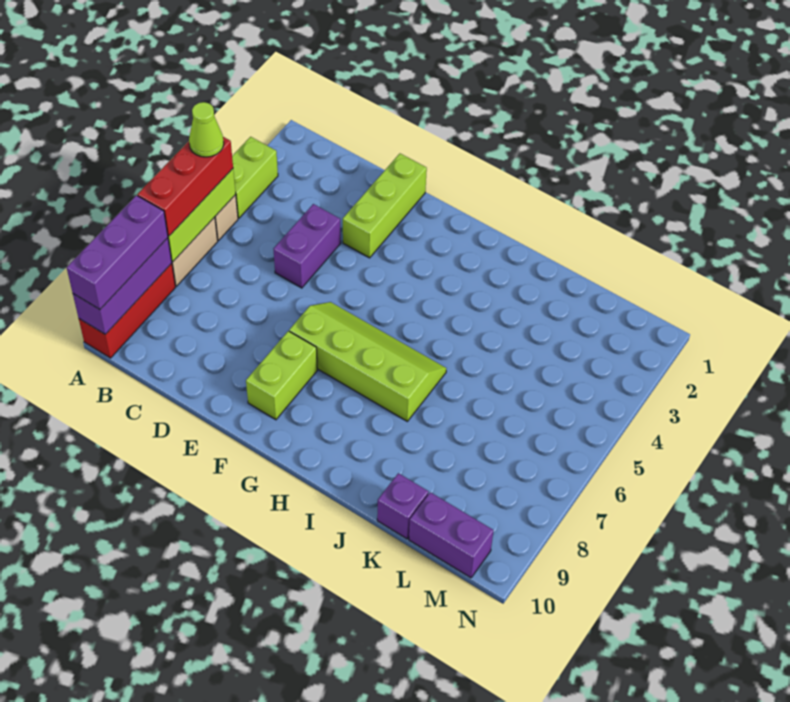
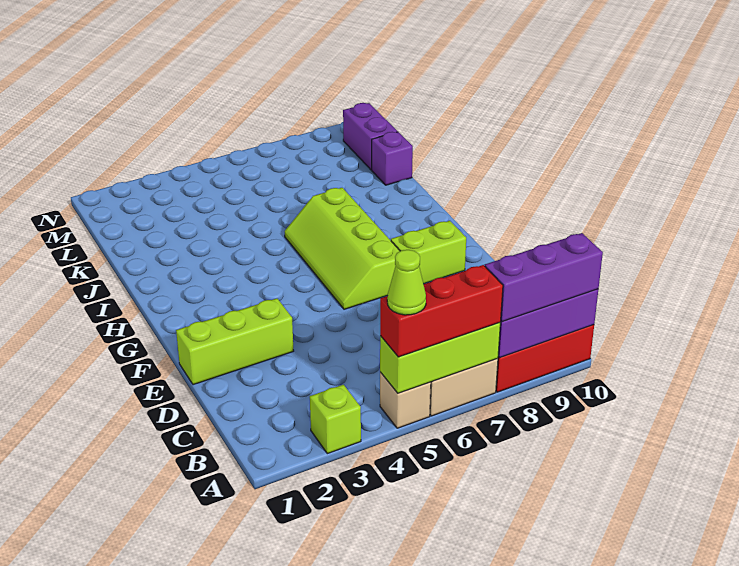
lime 1x2 brick [232,137,278,218] -> lime 1x1 brick [310,385,361,454]
purple 1x2 brick [274,204,341,288] -> none

